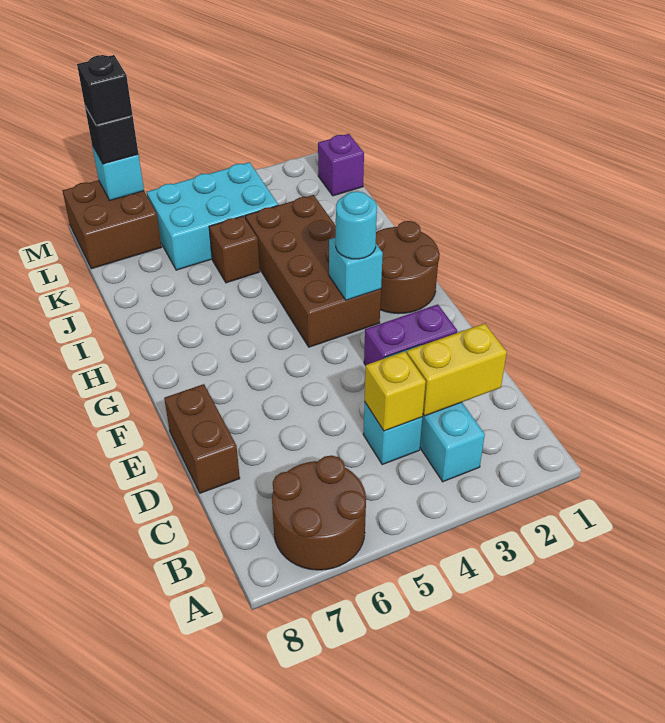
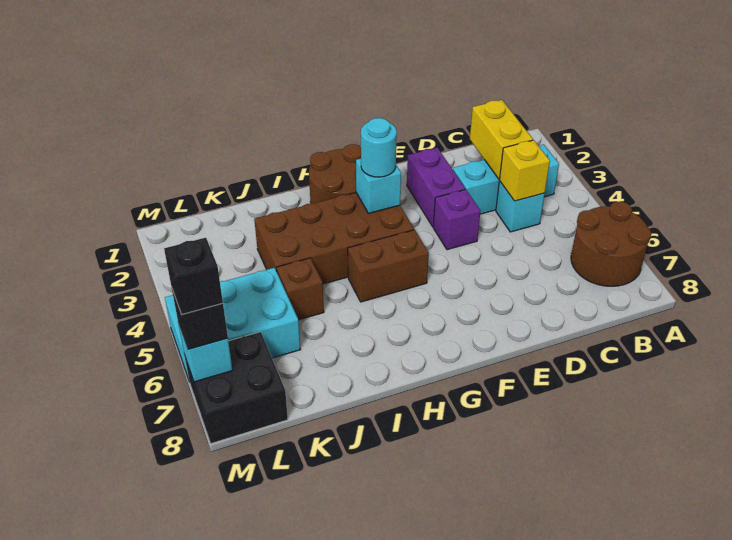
brown 1x2 brick [164,384,240,493] -> brown 1x2 brick moved to [348,230,429,302]
cyan 2x3 brick [147,162,278,270] -> cyan 2x3 brick turned to [165,268,300,380]
purple 1x1 brick [318,134,364,196] -> purple 1x1 brick moved to [433,189,480,250]
brown 2x2 brick [63,180,161,269] -> black 2x2 brick [185,332,288,444]

